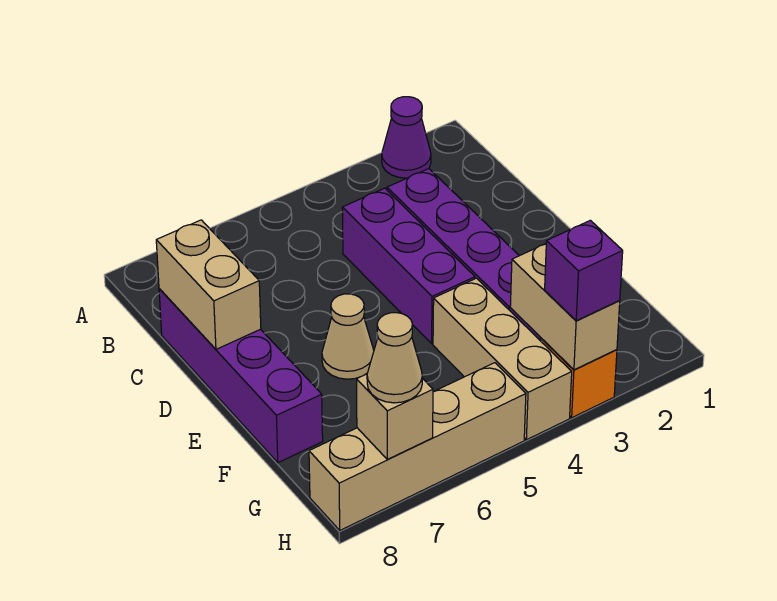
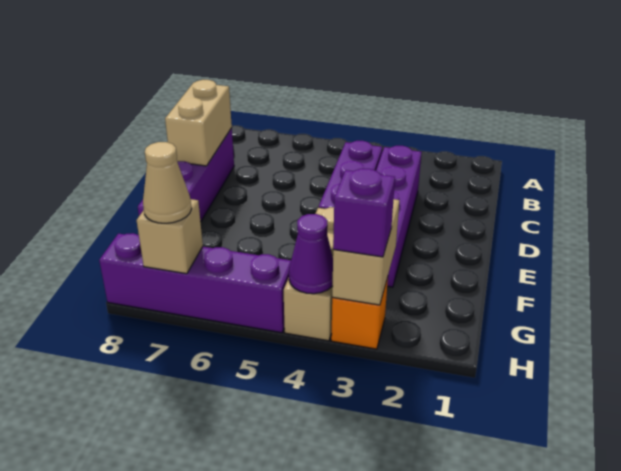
purple 1x1 cone [382,97,431,178] -> purple 1x1 cone moved to [289,214,333,294]
tan 1x1 cone [322,294,374,379] -> none
tan 1x4 brick [309,363,526,530] -> purple 1x4 brick [99,233,291,333]

